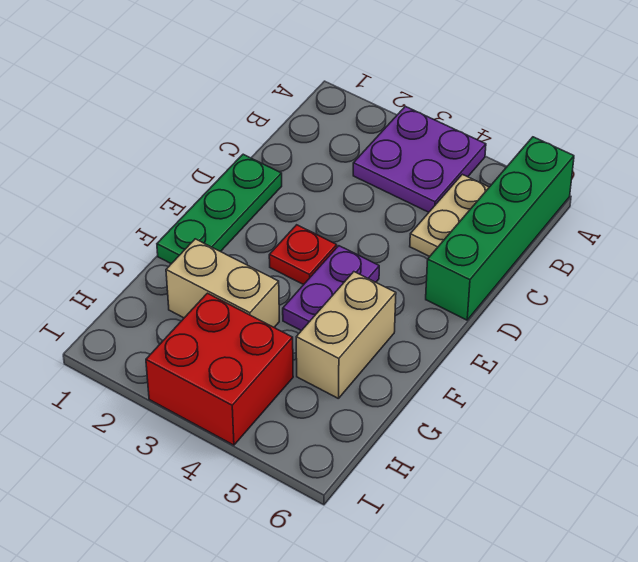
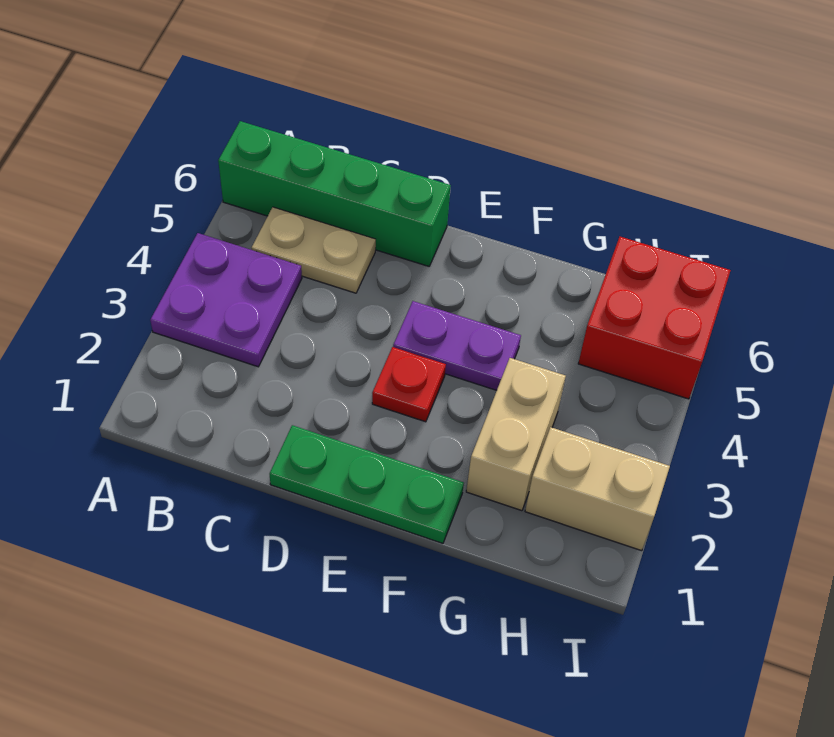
tan 1x2 brick [296,272,396,399] -> tan 1x2 brick moved to [525,427,670,551]
red 2x2 brick [146,293,293,445] -> red 2x2 brick moved to [578,237,731,399]

